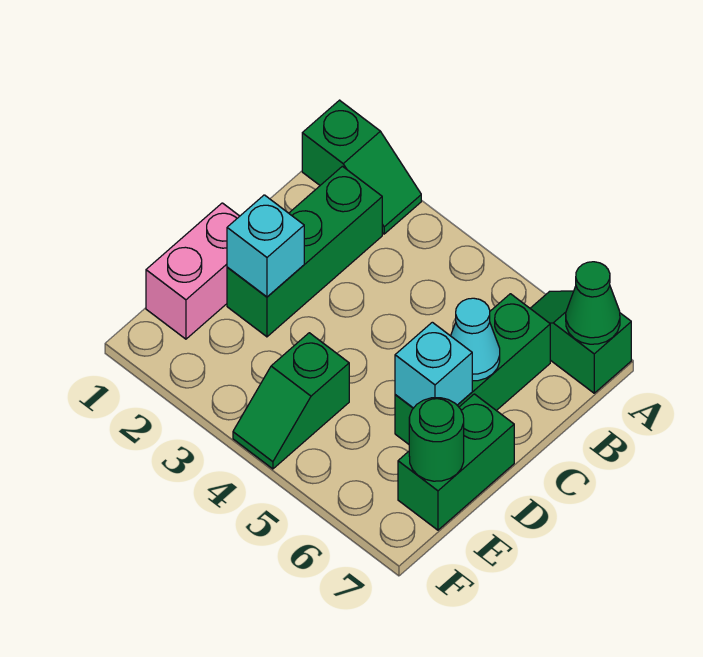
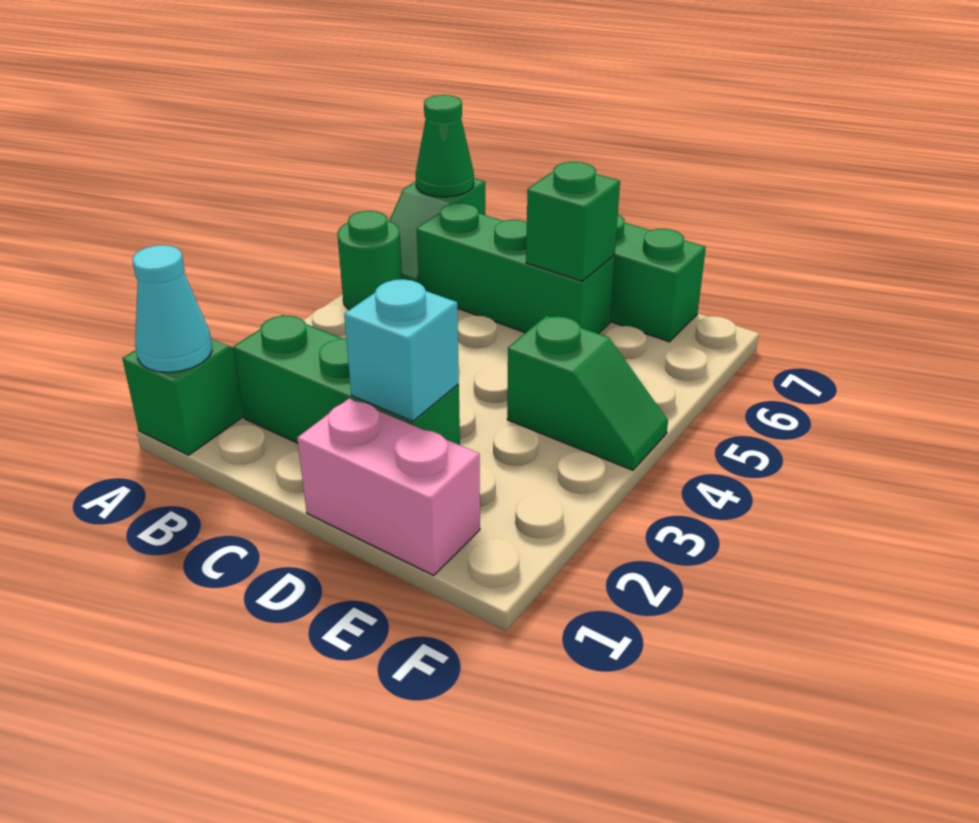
cyan 1x1 cone [451,298,500,381] -> cyan 1x1 cone moved to [132,245,212,372]
cyan 1x1 brick [395,322,472,408] -> green 1x1 brick [526,162,620,281]
green 1x1 round brick [409,398,464,481] -> green 1x1 round brick moved to [337,211,402,310]

